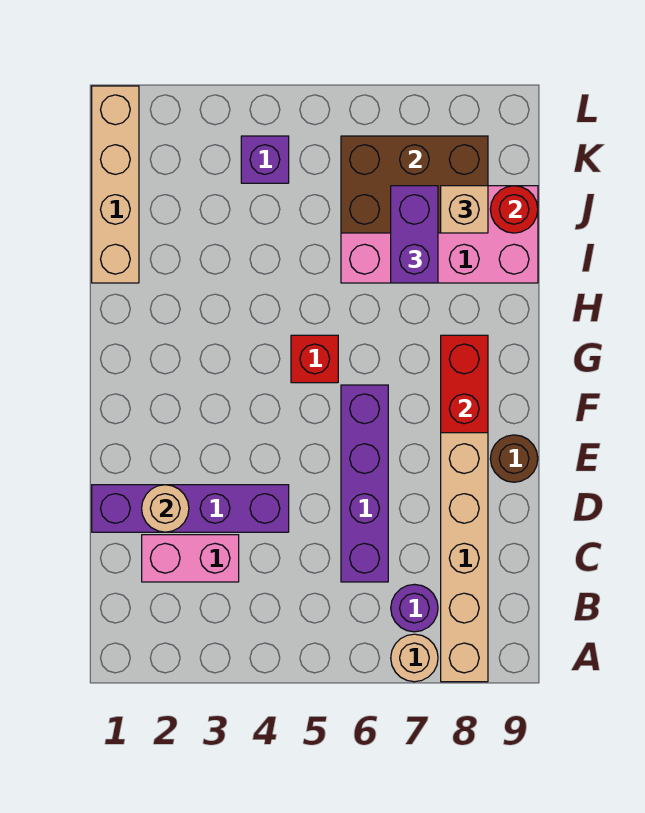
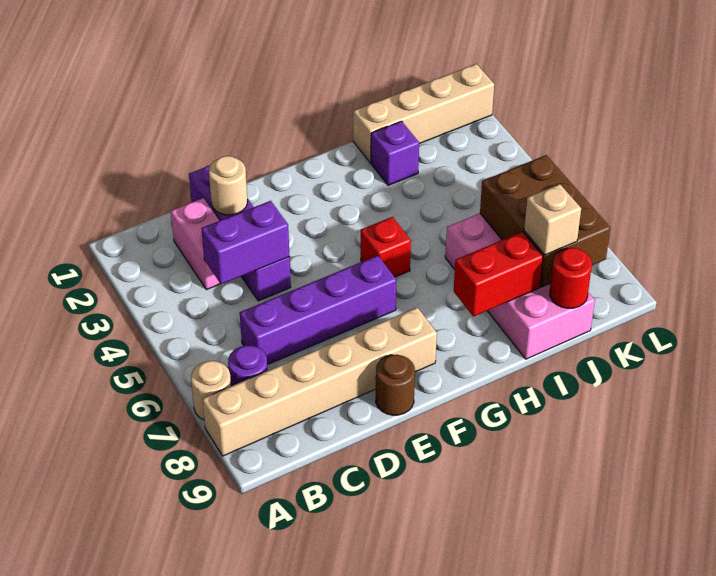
red 1x2 brick [441,335,488,433] -> red 1x2 brick moved to [454,232,543,316]
purple 1x2 brick [391,186,438,283] -> purple 1x2 brick moved to [201,201,290,284]
purple 1x1 brick [241,136,289,183] -> purple 1x1 brick moved to [371,121,419,185]

